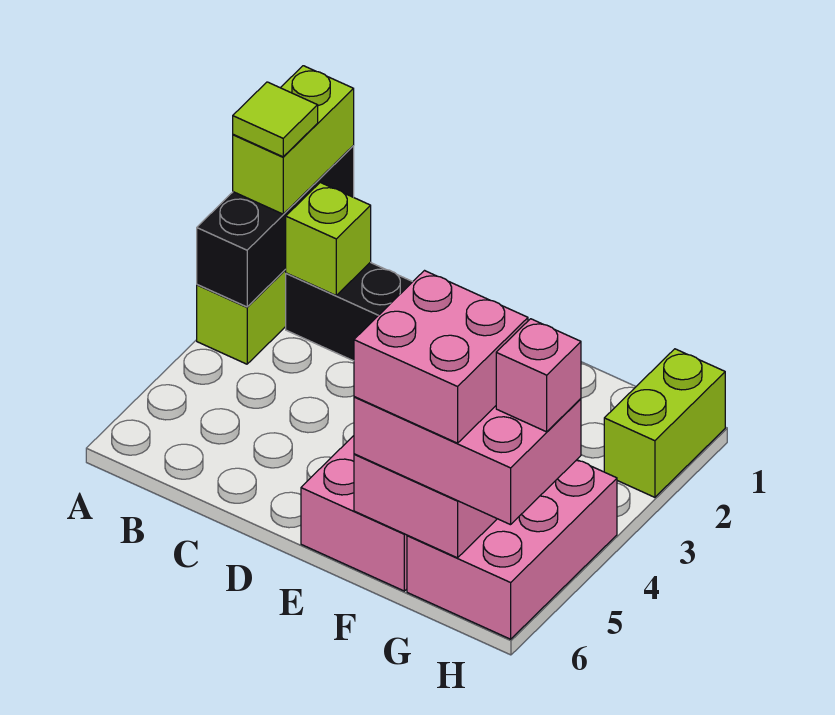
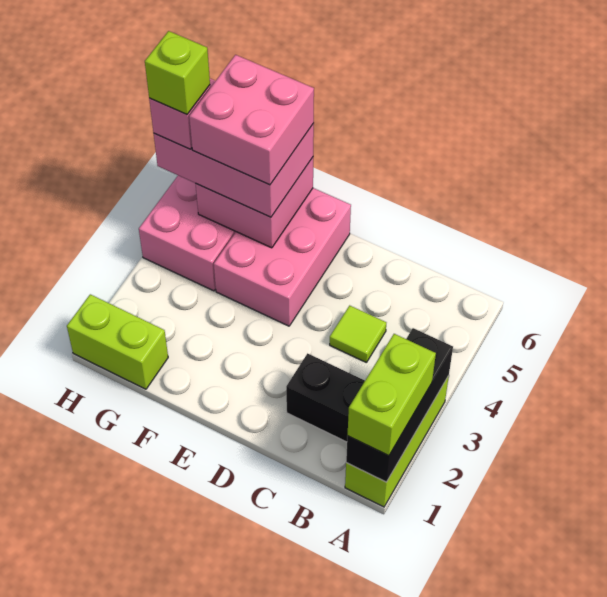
lime 1x1 tile [233,82,318,157] -> lime 1x1 tile moved to [330,306,386,363]
lime 1x1 brick [286,183,371,295] -> lime 1x1 brick moved to [145,31,210,114]
lime 1x2 brick [604,349,725,497] -> lime 1x2 brick turned to [67,294,168,389]

